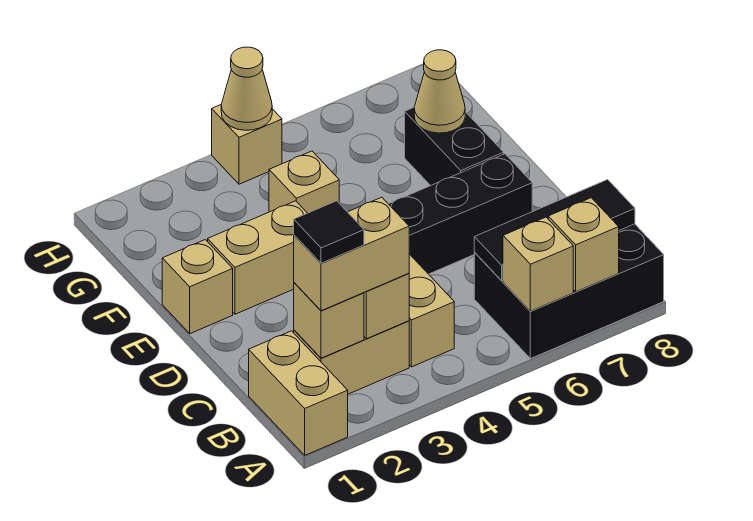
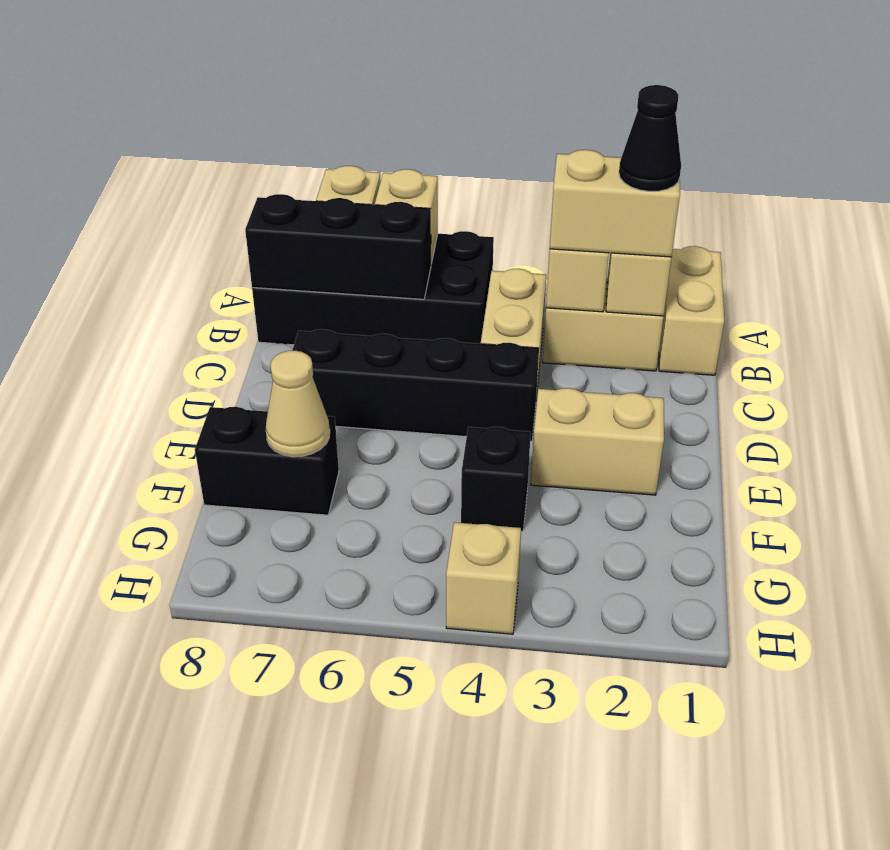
black 2x3 brick [474,224,664,359] -> black 2x4 brick [252,231,494,345]
black 1x1 tile [294,201,364,263] -> black 1x1 cone [619,85,681,191]
black 1x3 tile [474,180,635,281] -> black 1x3 brick [245,194,431,299]
tan 1x1 brick [162,240,233,334] -> none
black 1x2 brick [405,107,504,186] -> black 1x2 brick turned to [195,407,339,515]
tan 1x1 brick [269,151,339,213] -> black 1x1 brick [461,427,531,531]
tan 1x1 cone [221,47,272,130] -> none

